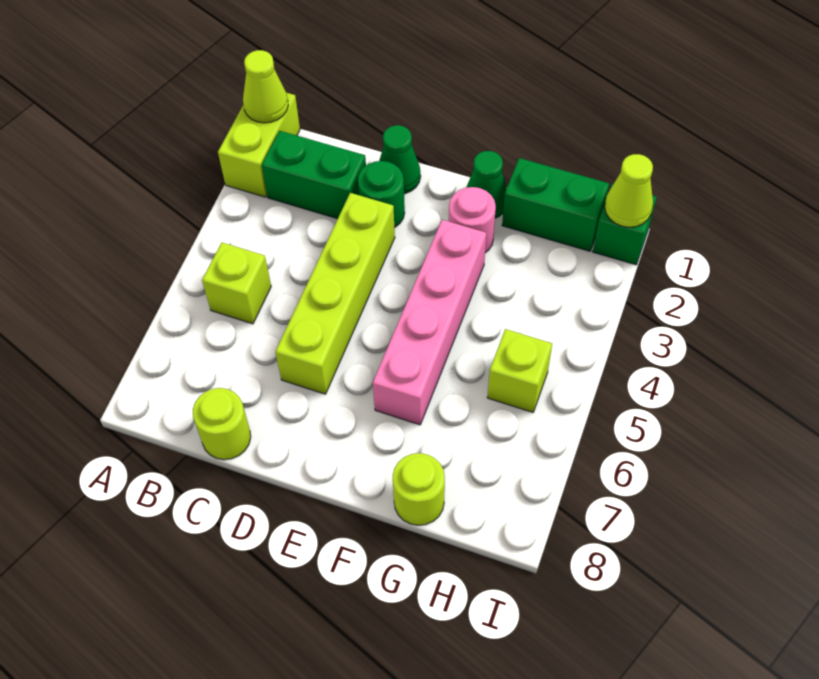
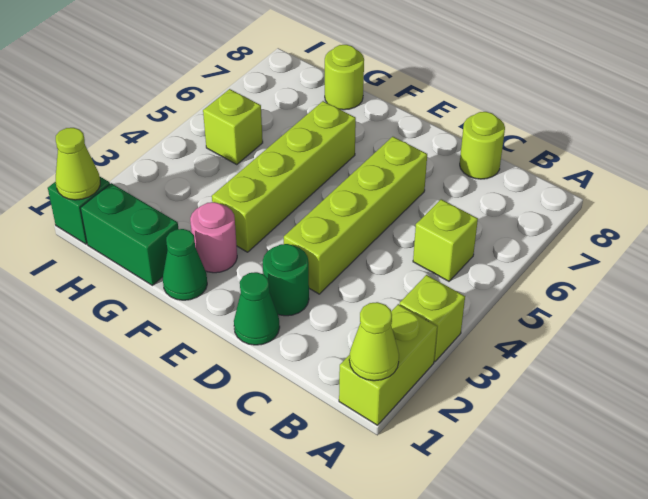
none -> lime 1x1 brick [399,275,465,362]
green 1x2 brick [262,131,366,219] -> none
pink 1x4 brick [373,220,486,425] -> lime 1x4 brick [212,101,356,252]

